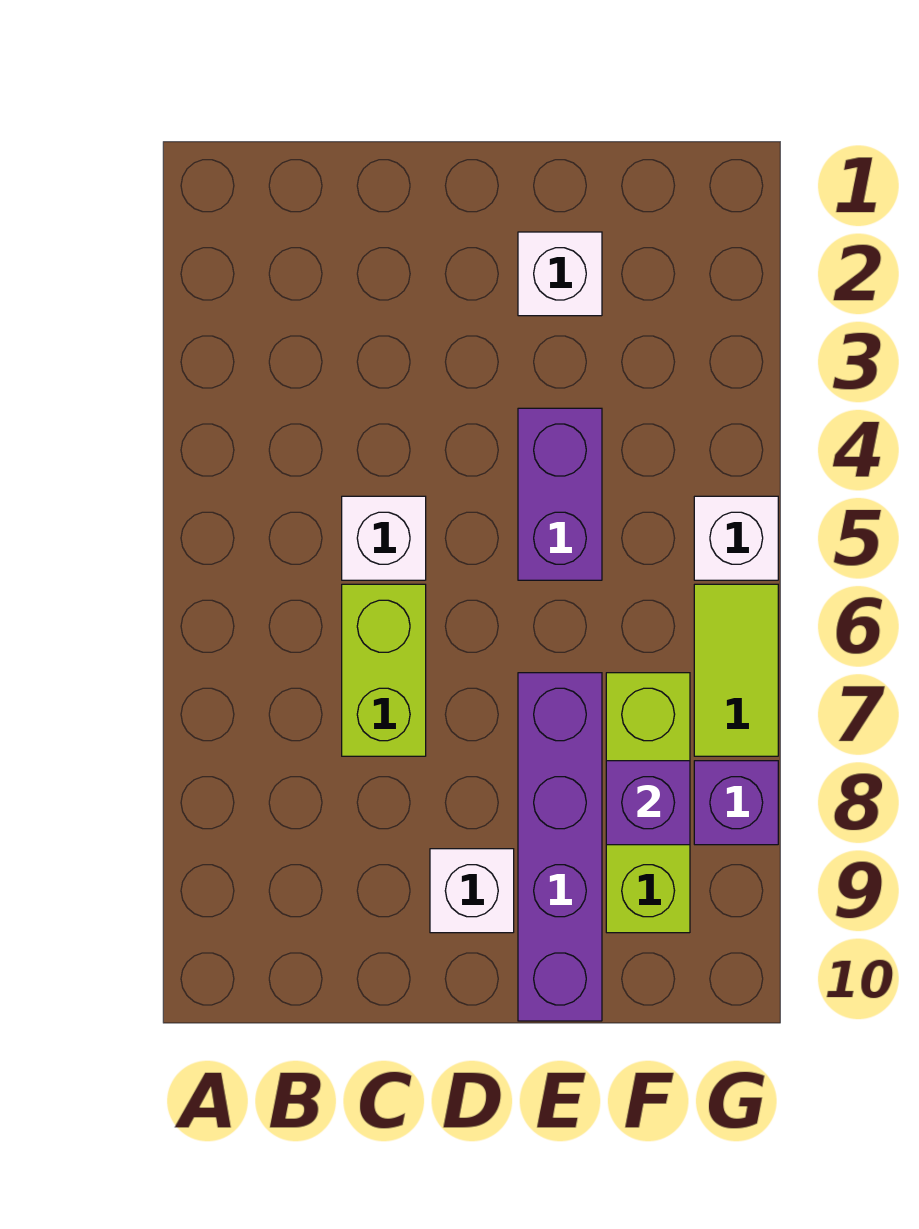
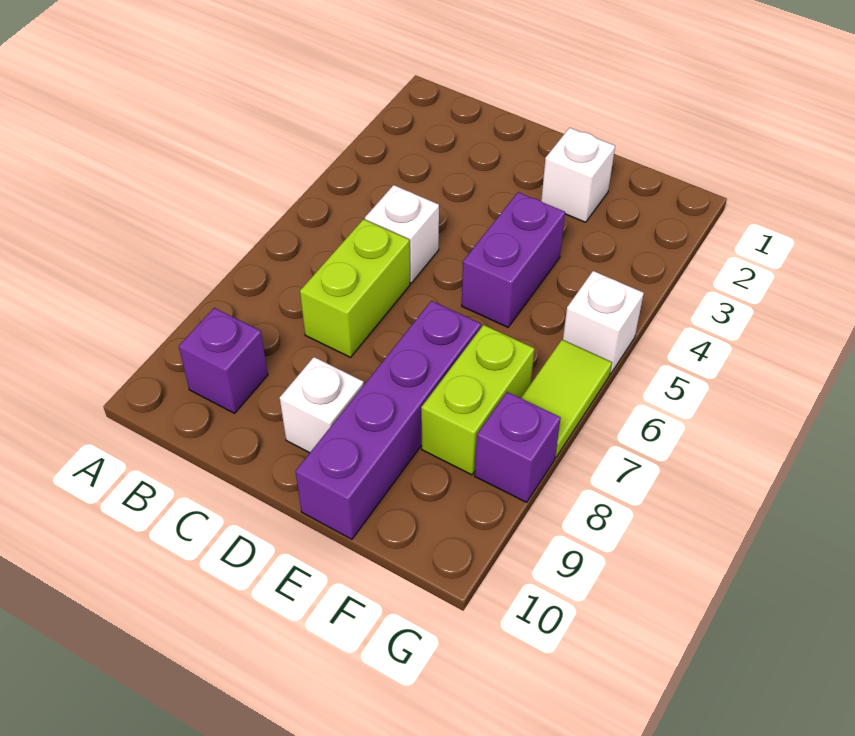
lime 1x3 brick [606,673,690,933] -> lime 1x2 brick [421,325,534,475]
purple 1x1 brick [606,761,690,845] -> purple 1x1 brick moved to [179,308,268,413]

